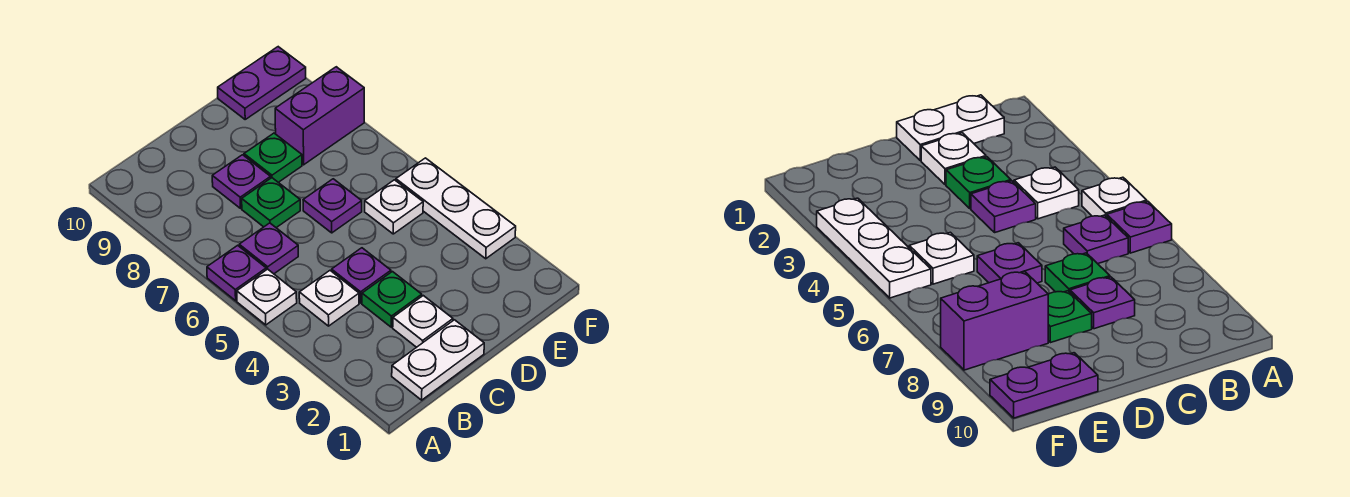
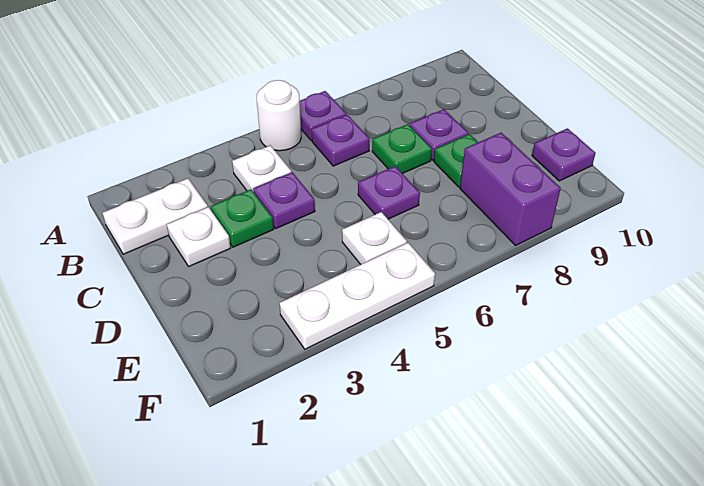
white 1x1 plate [237,269,297,325] -> white 1x1 round brick [257,80,301,151]
white 1x2 plate [392,320,484,400] -> white 1x2 plate turned to [103,178,208,254]
purple 1x2 plate [218,47,306,119] -> purple 1x1 plate [532,128,595,181]

